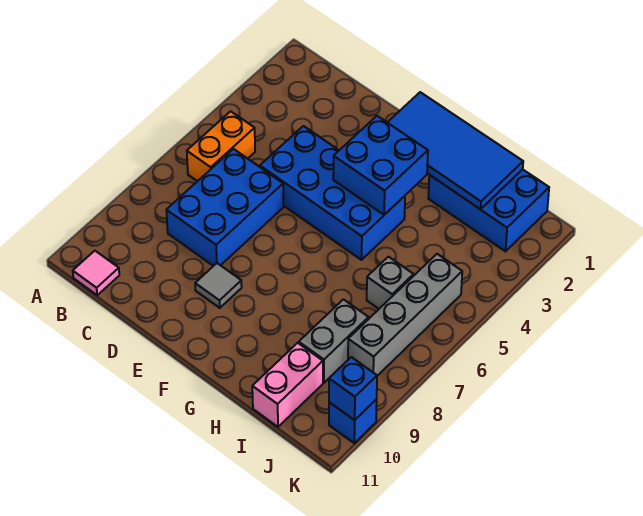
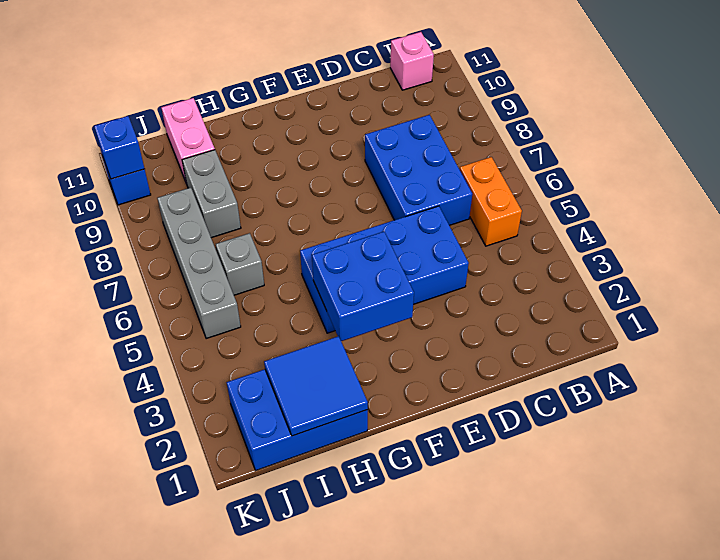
pink 1x1 tile [73,251,119,295] -> pink 1x1 brick [390,32,434,90]
grey 1x1 tile [195,263,242,308] -> none
blue 2x4 tile [387,92,523,209] -> blue 2x2 tile [264,336,368,436]

